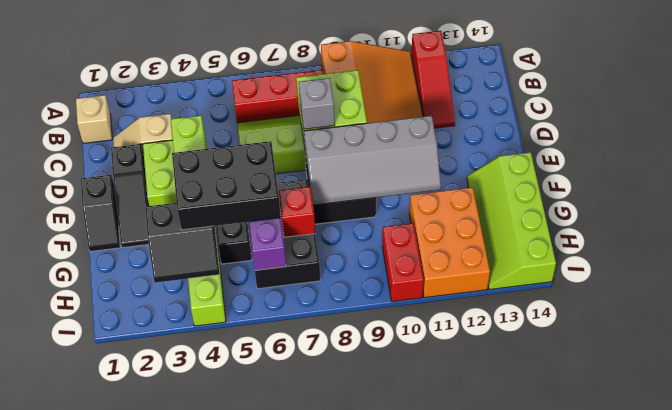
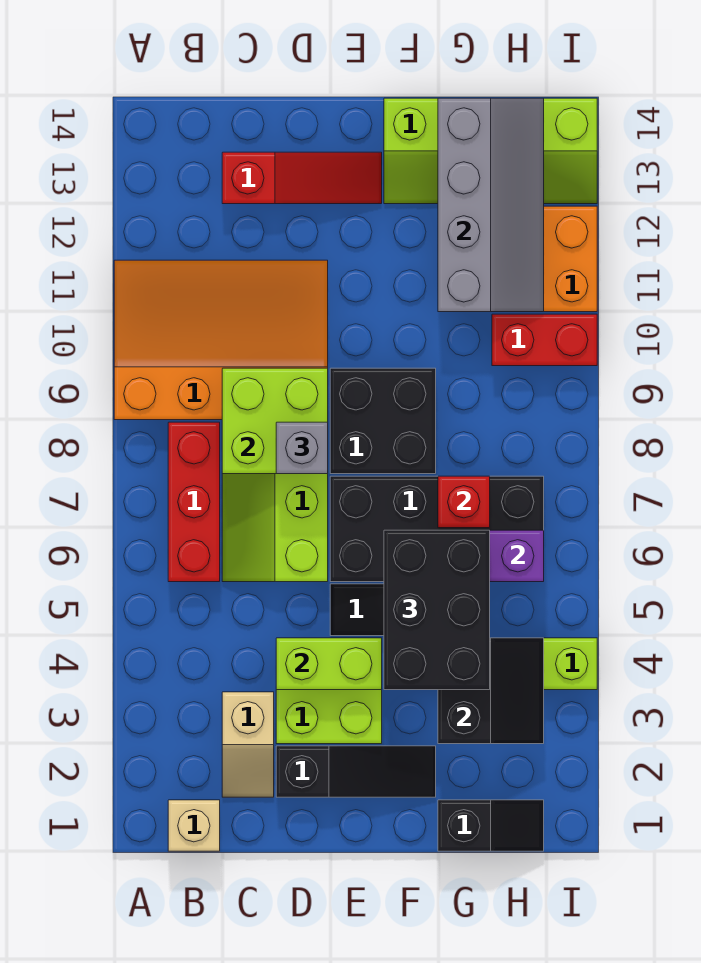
red 1x3 slope [411,31,455,128] -> red 1x3 slope moved to [222,152,382,204]
black 1x2 slope [81,175,120,252] -> black 1x2 slope moved to [438,800,544,851]
grey 2x4 slope [304,116,441,205] -> grey 2x4 slope moved to [438,98,544,312]
black 2x3 brick [255,179,320,289] -> black 2x4 brick [330,476,544,582]

